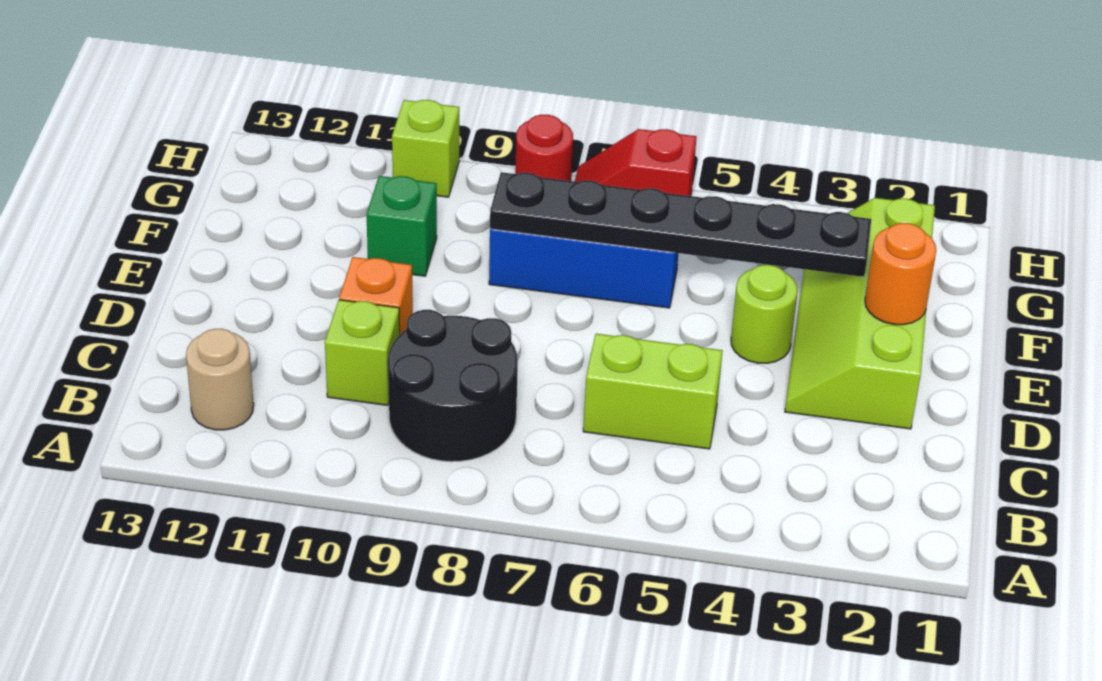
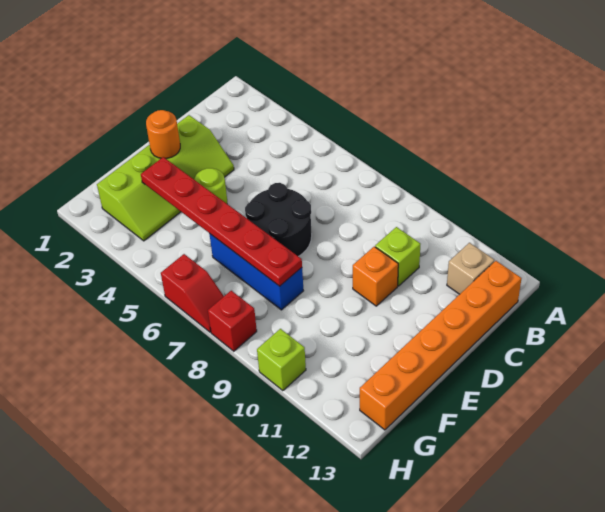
black 2x2 round brick [388,310,518,462] -> black 2x2 round brick moved to [245,183,312,256]
tan 1x1 round brick [186,329,254,430] -> tan 1x1 brick [447,243,494,294]
none -> orange 1x6 brick [360,261,522,430]
lime 1x2 brick [583,334,723,449] -> none
black 1x6 plate [490,172,871,277] -> red 1x6 plate [141,157,302,286]
green 1x1 brick [367,176,437,276] -> none
red 1x1 round brick [515,115,573,181] -> red 1x1 brick [208,291,257,351]

